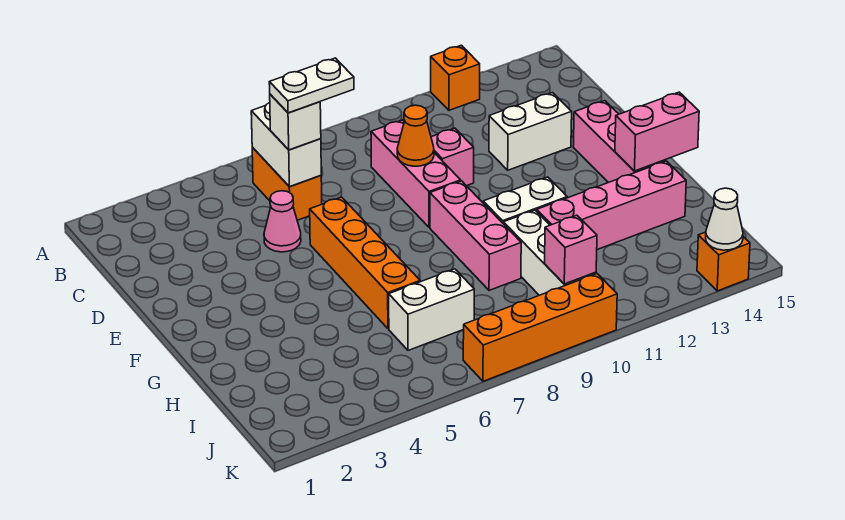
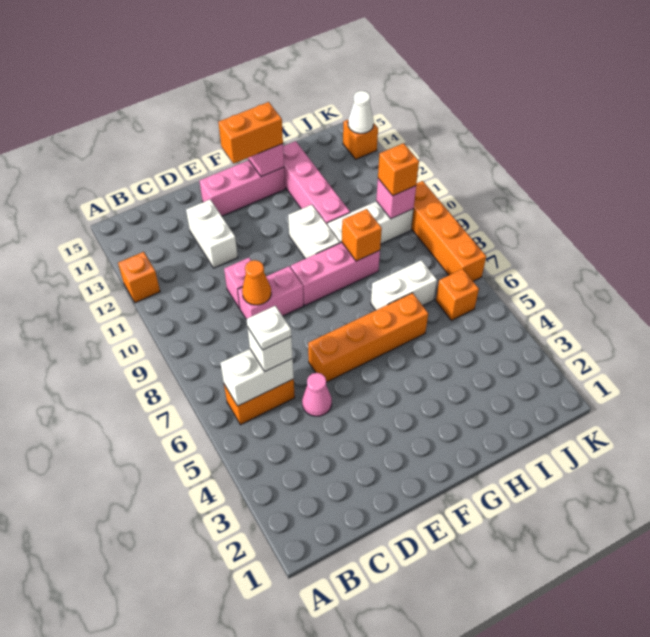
white 1x2 plate [269,58,354,113] -> white 1x1 plate [247,306,291,350]
pink 1x3 brick [371,120,461,227] -> pink 1x2 brick [238,266,304,320]
none -> orange 1x2 brick [218,102,283,163]
none -> orange 1x1 brick [342,209,382,261]
white 1x2 brick [389,269,474,350] -> white 1x2 brick turned to [371,260,437,310]
none -> orange 1x1 brick [436,269,479,320]
none -> orange 1x1 brick [378,143,419,196]

